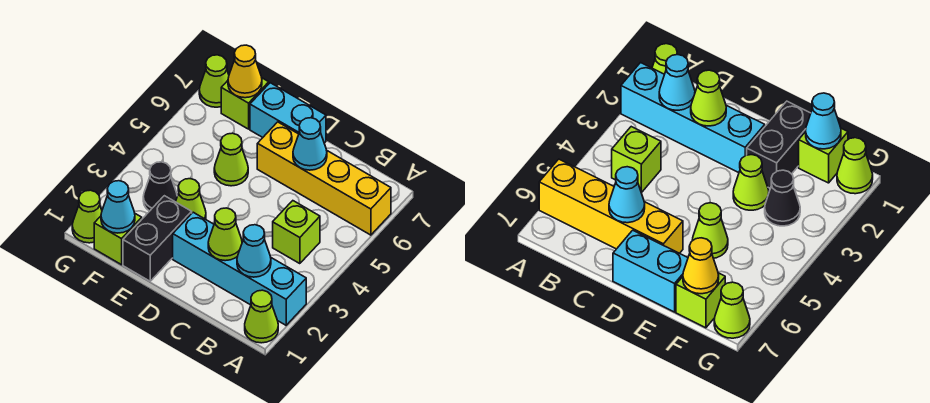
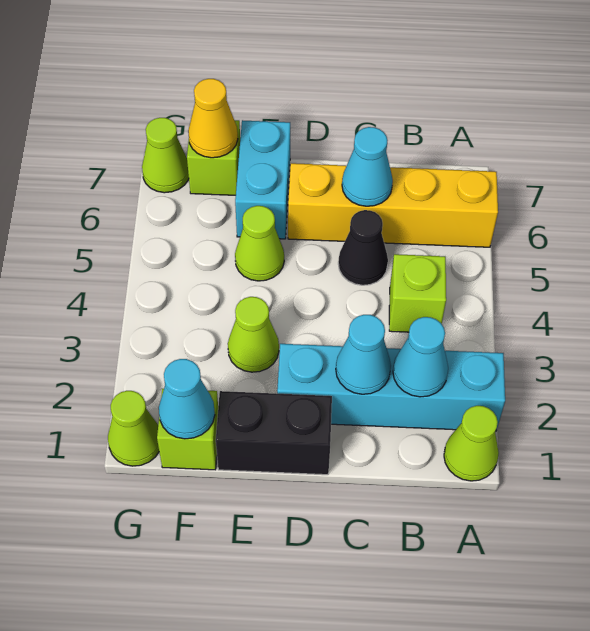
lime 1x1 cone [208,208,242,261] -> cyan 1x1 cone [336,315,391,394]
cyan 1x2 brick [250,83,326,143] -> cyan 1x2 brick turned to [235,120,290,239]
black 1x2 brick [123,196,192,281] -> black 1x2 brick turned to [216,391,332,475]
black 1x1 cone [143,162,177,211] -> black 1x1 cone moved to [338,210,388,285]

